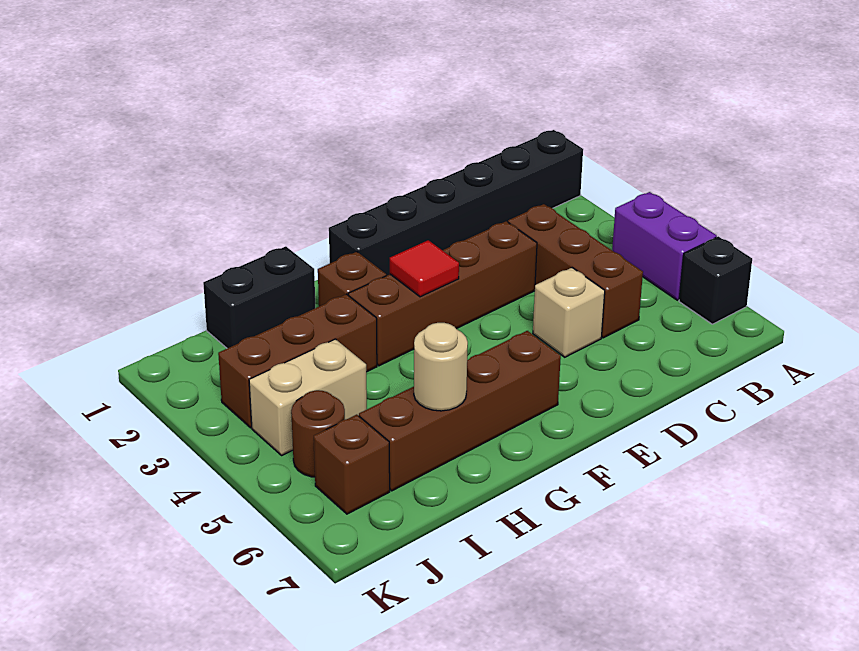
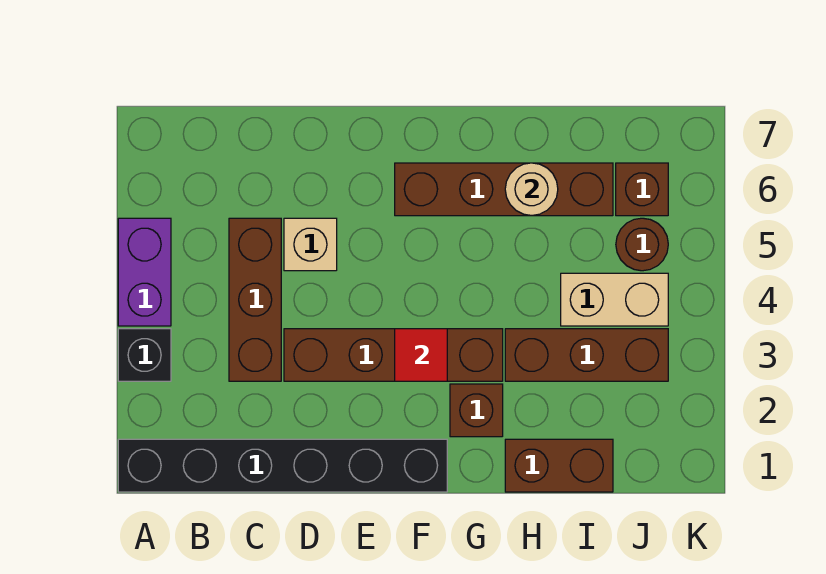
black 1x1 brick [679,236,752,324] -> black 1x1 brick moved to [118,329,171,381]
black 1x2 brick [203,246,315,348] -> brown 1x2 brick [505,439,613,492]

